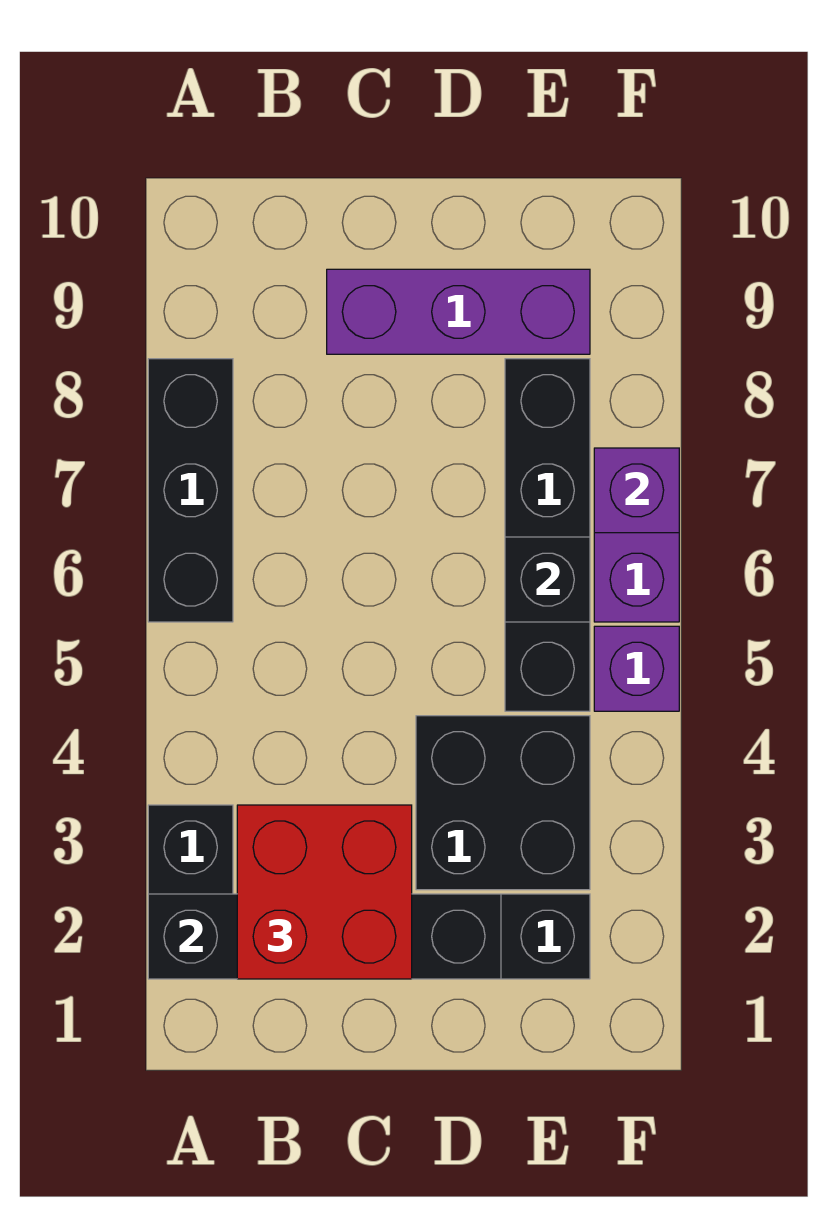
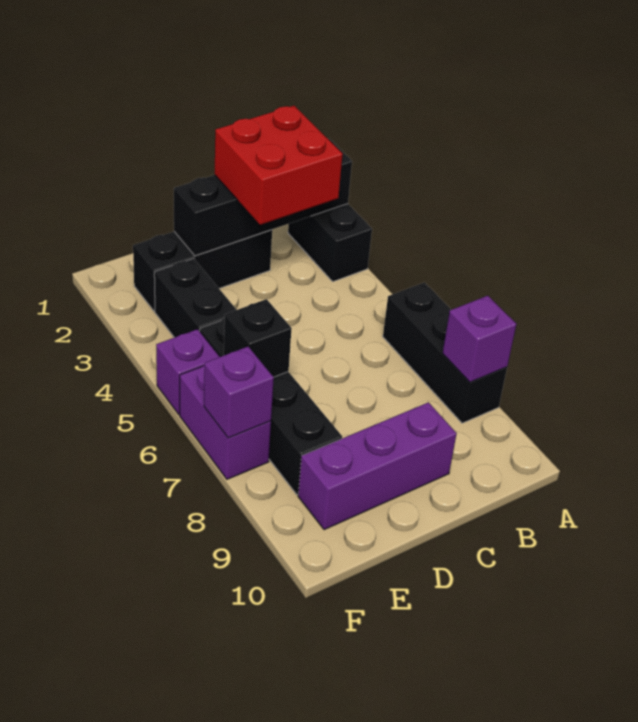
none -> purple 1x1 brick [443,296,516,382]
black 2x2 brick [416,716,590,890] -> black 1x2 brick [154,258,237,338]

